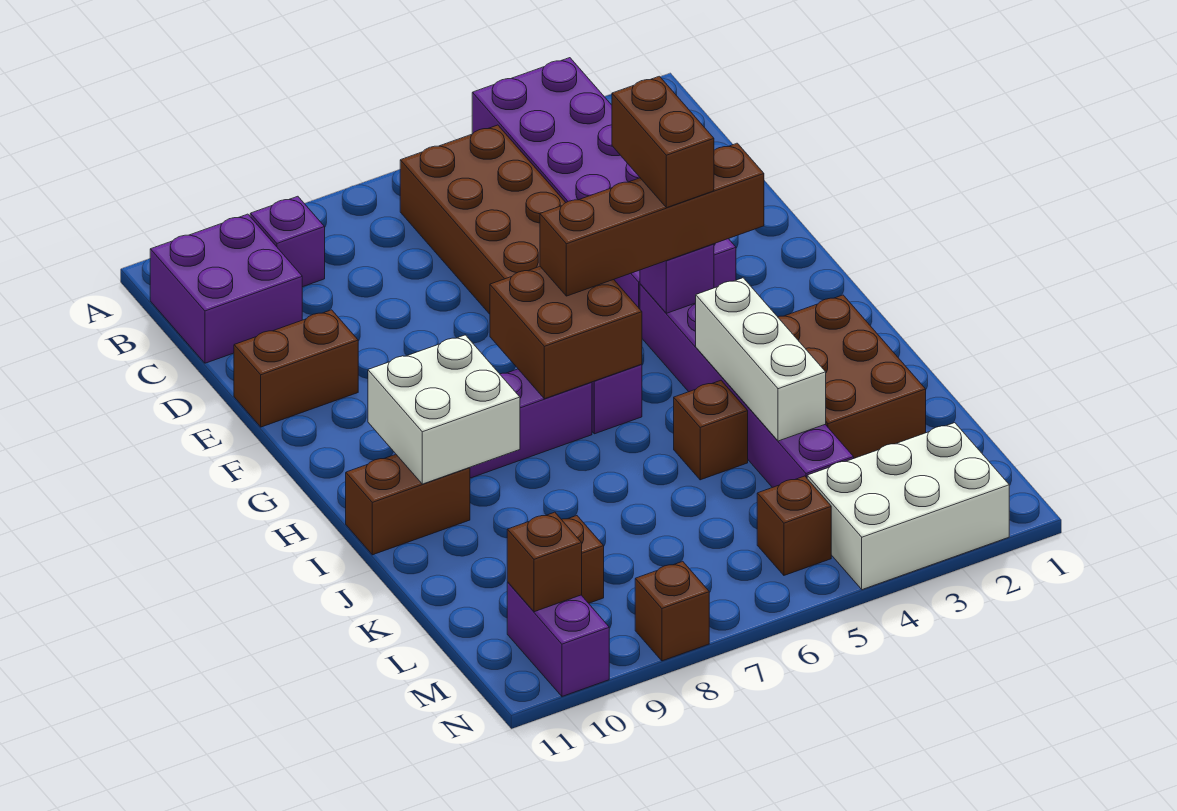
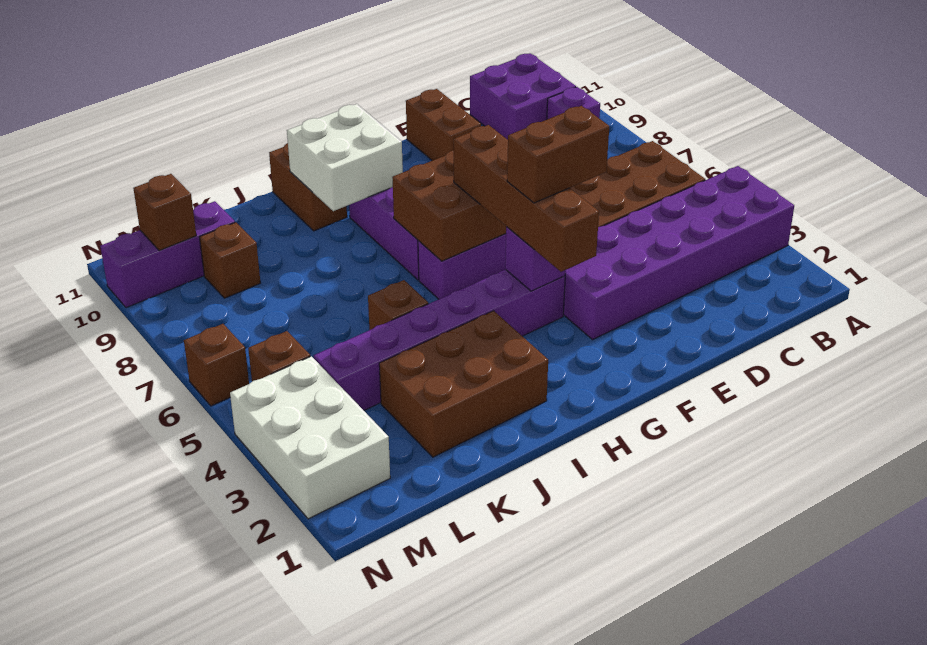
white 1x3 brick [696,278,826,441] -> none
purple 1x2 brick [507,582,609,696] -> purple 1x3 brick [100,201,235,308]
brown 1x1 brick [635,561,709,661] -> brown 1x1 brick moved to [184,324,249,406]

